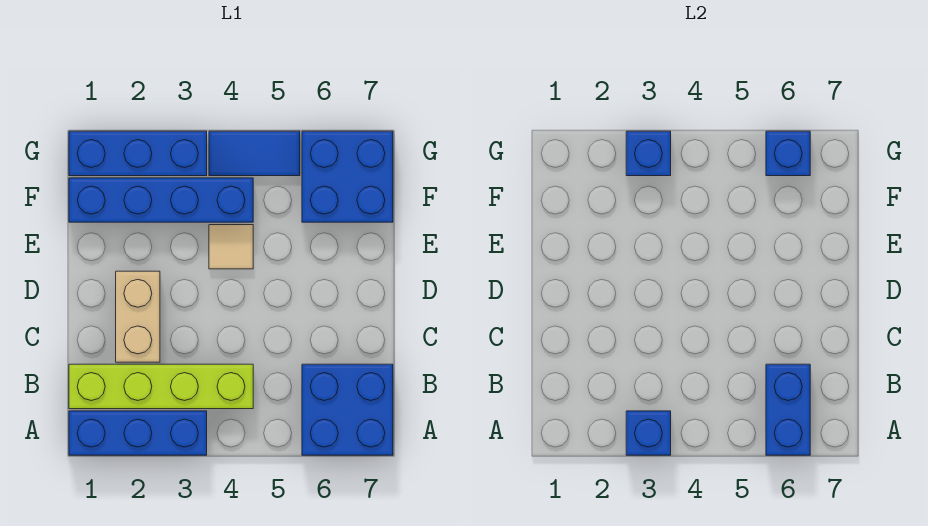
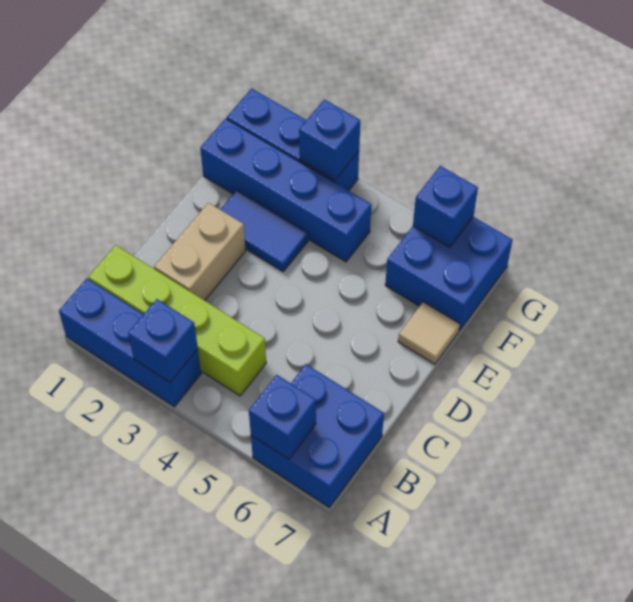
blue 1x2 brick [766,364,810,455] -> blue 1x1 brick [249,375,316,459]
tan 1x1 tile [209,225,253,269] -> tan 1x1 tile moved to [398,302,460,364]
blue 1x2 tile [209,131,300,176] -> blue 1x2 tile moved to [220,190,308,271]

